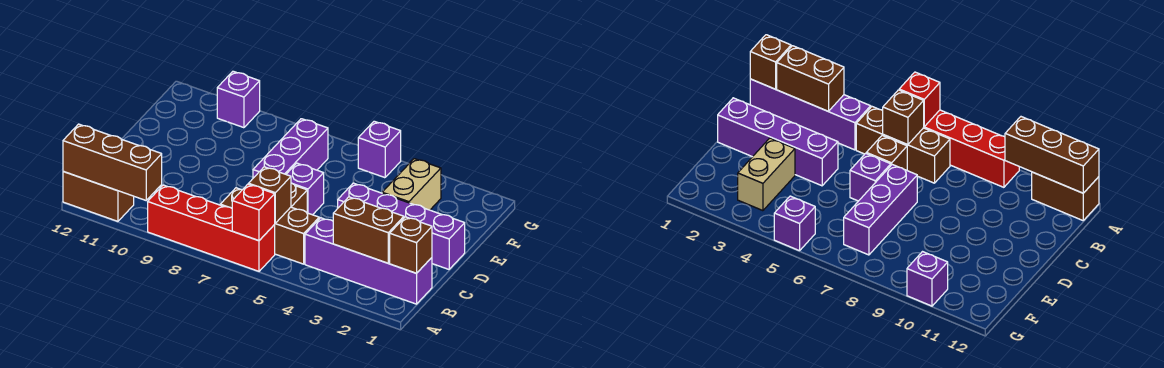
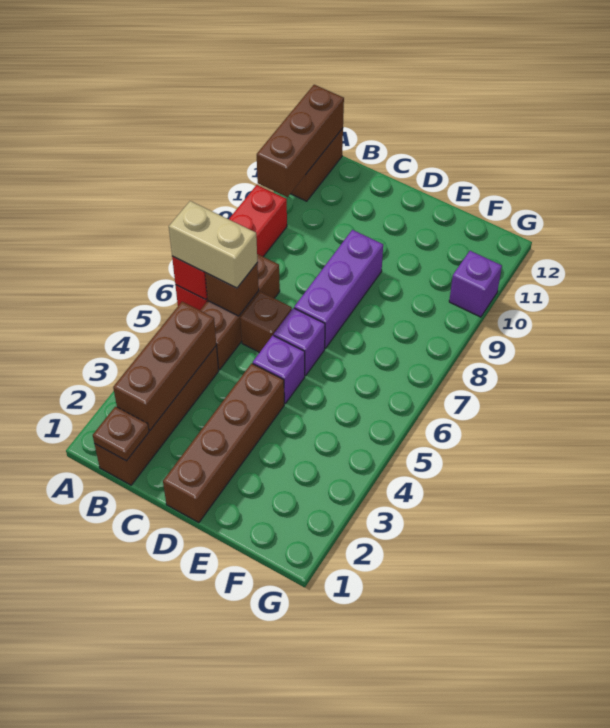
purple 1x4 brick [305,218,432,304] -> brown 1x4 brick [95,346,219,485]
brown 1x1 brick [390,217,432,273] -> brown 1x1 plate [93,407,149,461]
brown 1x2 brick [333,197,404,263] -> brown 1x3 brick [113,302,216,430]
purple 1x4 brick [338,183,465,269] -> brown 1x4 brick [163,363,284,523]
purple 1x3 brick [253,119,328,178] -> purple 1x3 brick turned to [294,230,383,348]
tan 1x2 brick [382,159,441,210] -> tan 1x2 brick moved to [169,201,257,288]
purple 1x1 brick [358,121,401,178] -> purple 1x1 brick moved to [253,335,305,403]

